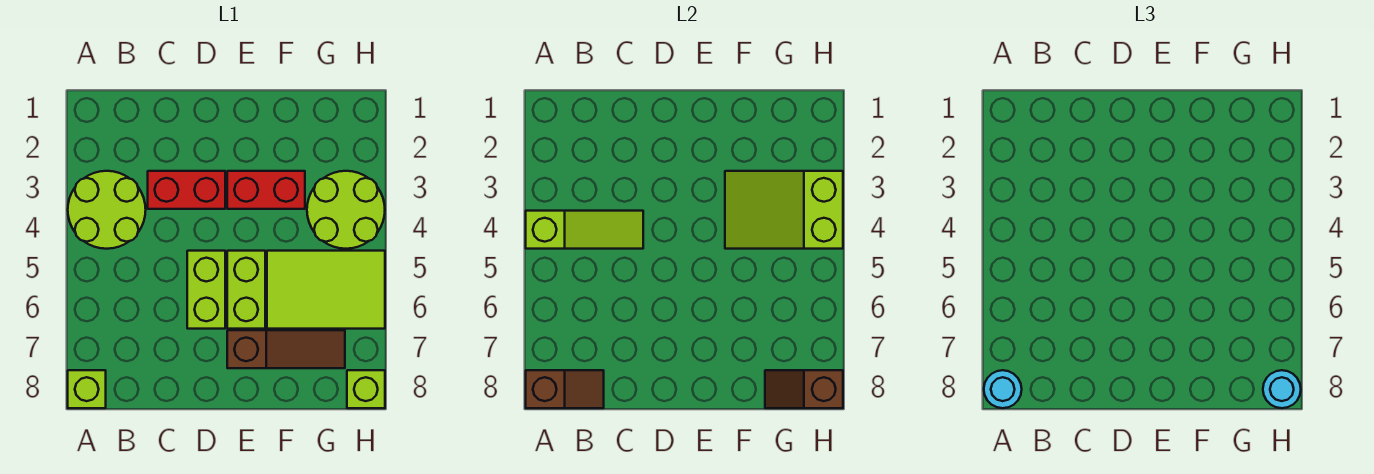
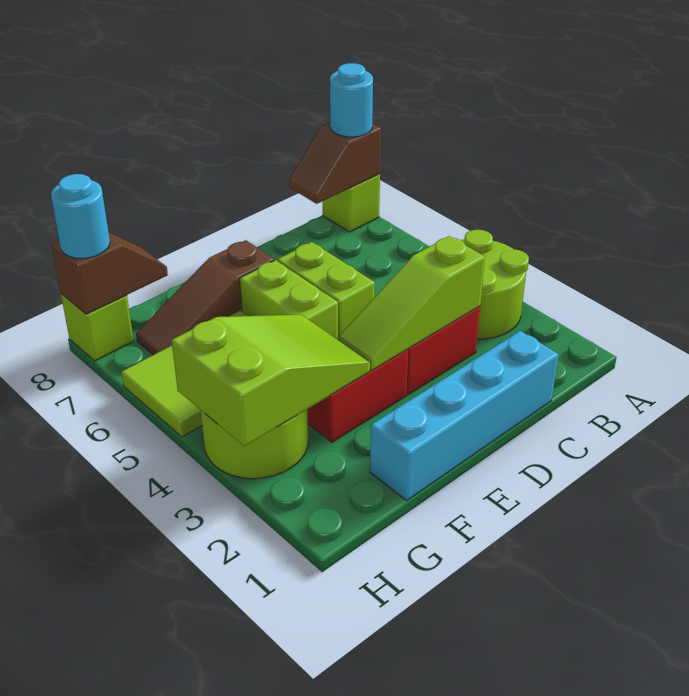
lime 1x3 slope [526,211,643,249] -> lime 1x3 slope moved to [337,236,485,370]
none -> cyan 1x4 brick [370,331,558,500]

